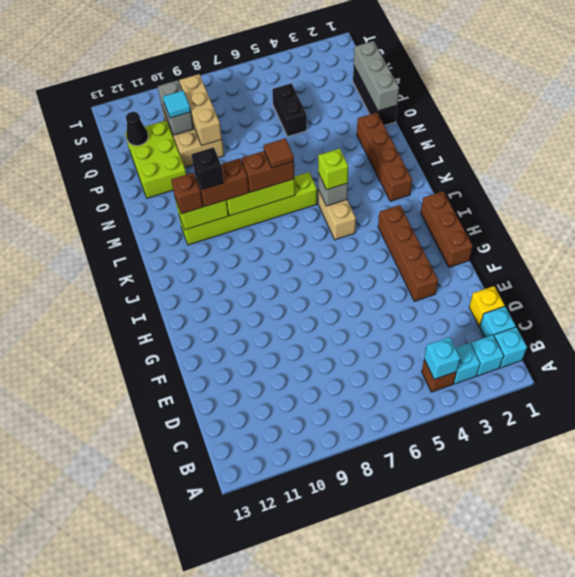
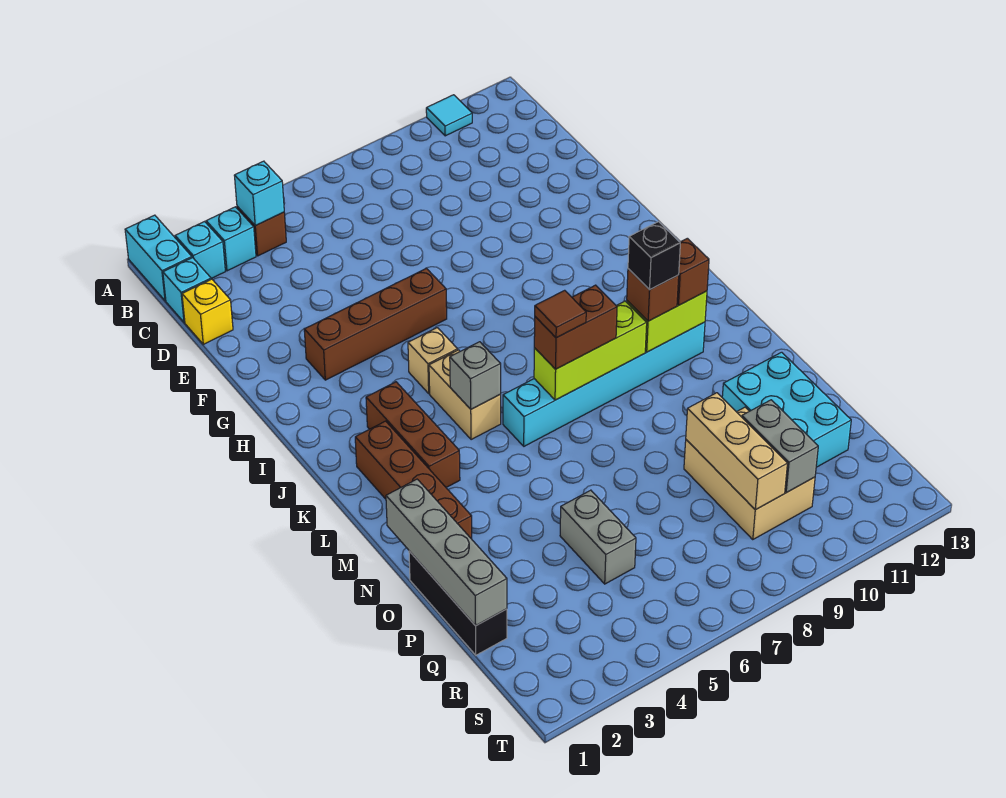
cyan 1x1 brick [494,327,527,368] -> cyan 1x2 brick [125,215,192,301]
brown 1x4 brick [378,205,438,301] -> brown 1x4 brick turned to [304,268,447,380]
brown 1x3 brick [421,191,473,267] -> brown 1x3 brick moved to [366,382,460,487]
none -> tan 1x1 brick [408,328,458,393]
lime 1x1 brick [318,149,348,190] -> none
lime 1x6 brick [179,172,317,245] -> cyan 1x6 brick [503,322,705,446]
brown 1x2 brick [195,158,249,207] -> brown 1x1 brick [627,269,679,321]
grey 1x3 brick [354,41,399,111] -> grey 1x4 brick [386,479,507,626]
lime 2x3 brick [125,120,186,198] -> cyan 2x3 brick [722,352,851,467]
black 1x2 brick [272,83,307,137] -> grey 1x2 brick [560,490,636,584]
cyan 1x1 tile [163,90,191,118] -> cyan 1x1 tile moved to [426,95,472,136]
black 1x1 cone [126,112,148,146] -> none

